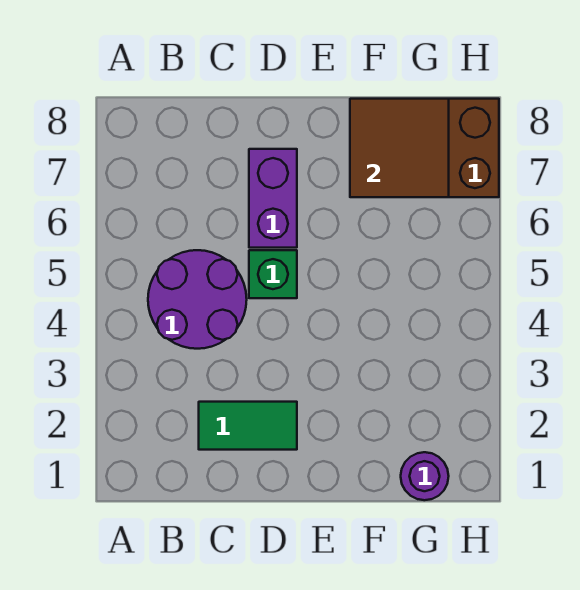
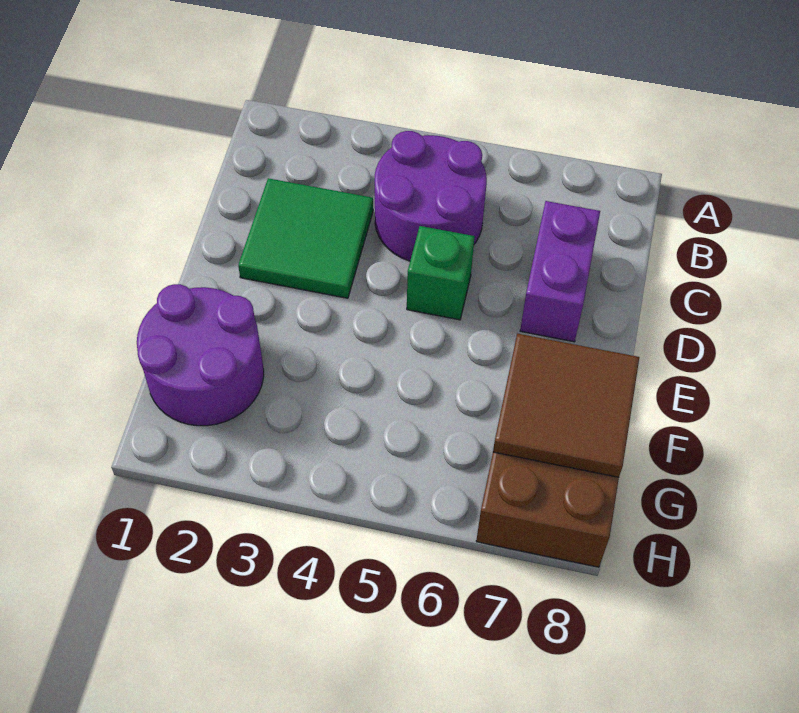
green 1x2 tile [199,402,297,450] -> green 2x2 tile [238,178,373,298]
purple 1x2 brick [249,149,297,248] -> purple 1x2 brick turned to [520,201,600,342]
purple 1x1 round brick [401,452,449,500] -> purple 2x2 round brick [137,284,264,426]

